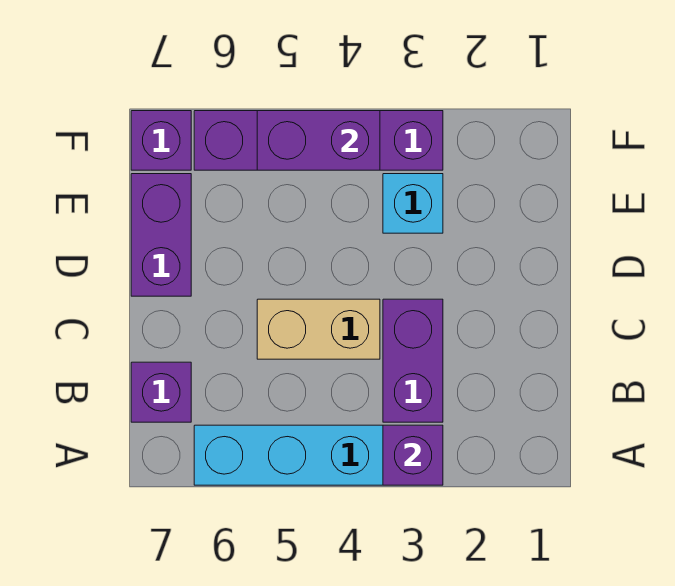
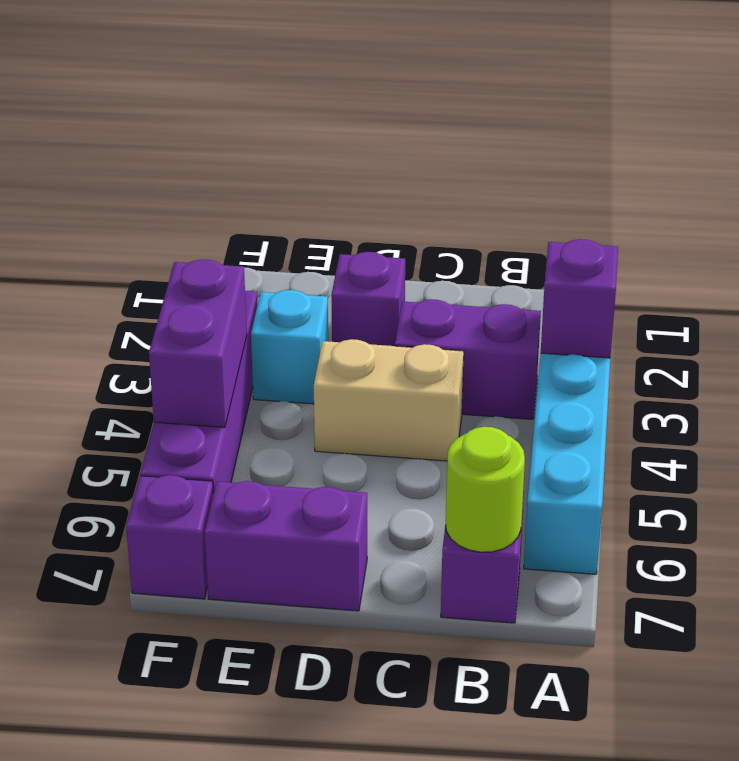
none -> lime 1x1 round brick [446,427,525,552]
tan 1x2 brick [257,299,380,359] -> tan 1x2 brick turned to [314,339,464,461]
none -> purple 1x1 brick [331,252,405,346]

